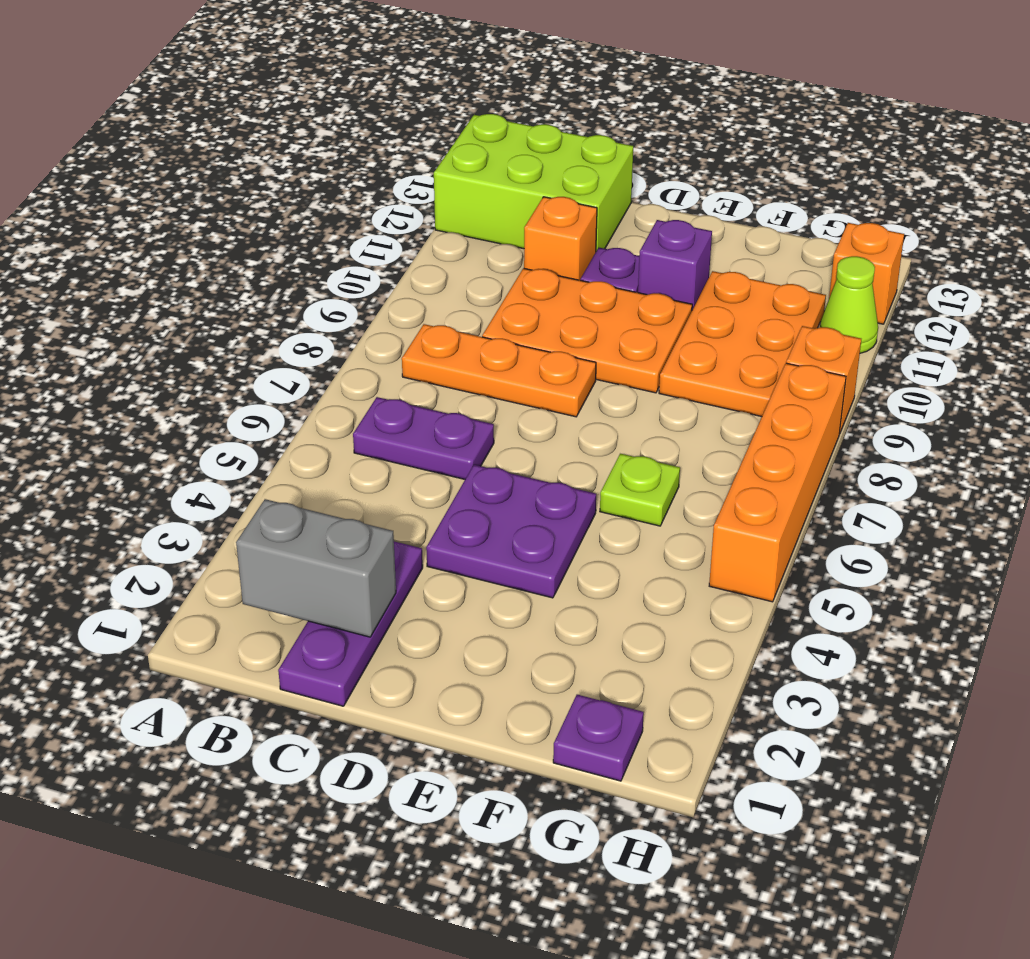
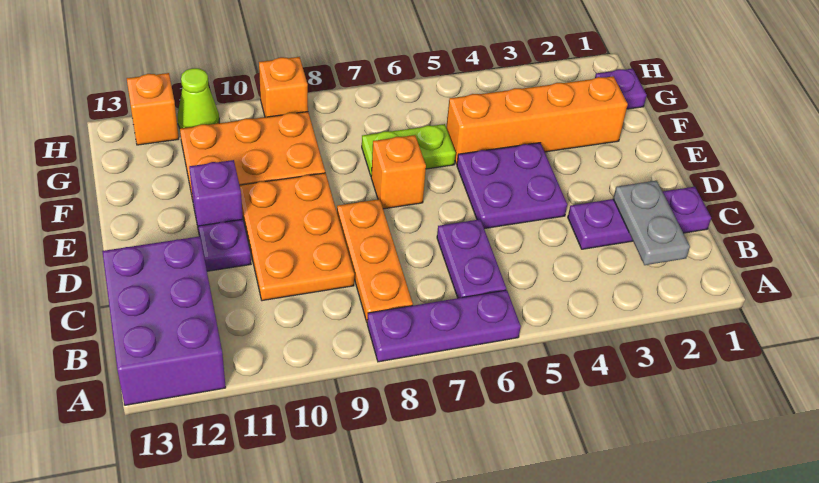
none -> purple 1x3 plate [367,290,521,362]
lime 2x3 brick [434,114,633,251] -> purple 2x3 brick [102,236,226,405]
grey 1x2 brick [236,499,396,637] -> grey 1x2 plate [613,181,690,265]
orange 1x1 brick [524,197,597,280] -> orange 1x1 brick moved to [371,135,426,209]
lime 1x1 plate [600,454,680,526] -> lime 1x2 plate [362,124,456,176]
orange 1x4 brick [709,363,846,602] -> orange 1x4 brick moved to [446,76,628,164]

